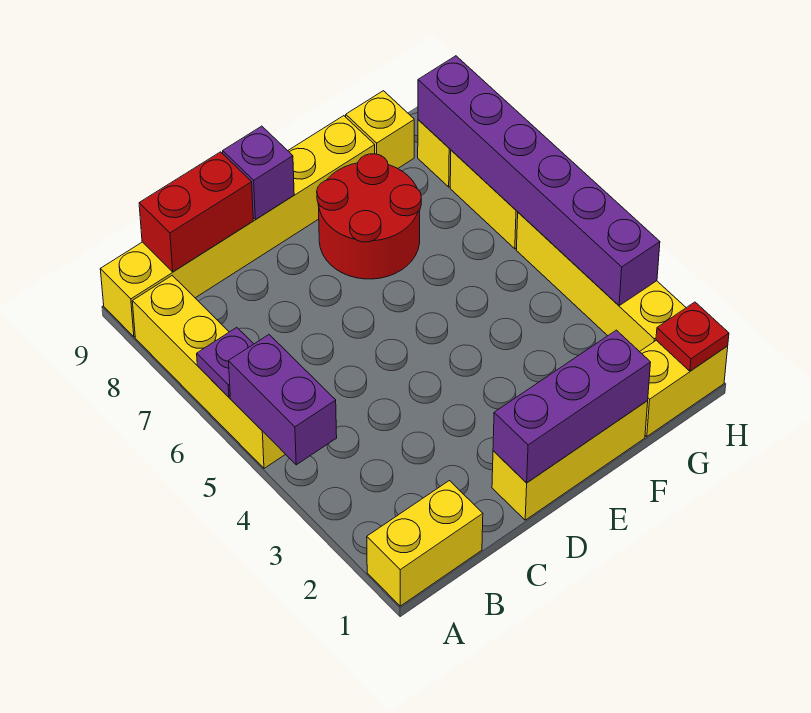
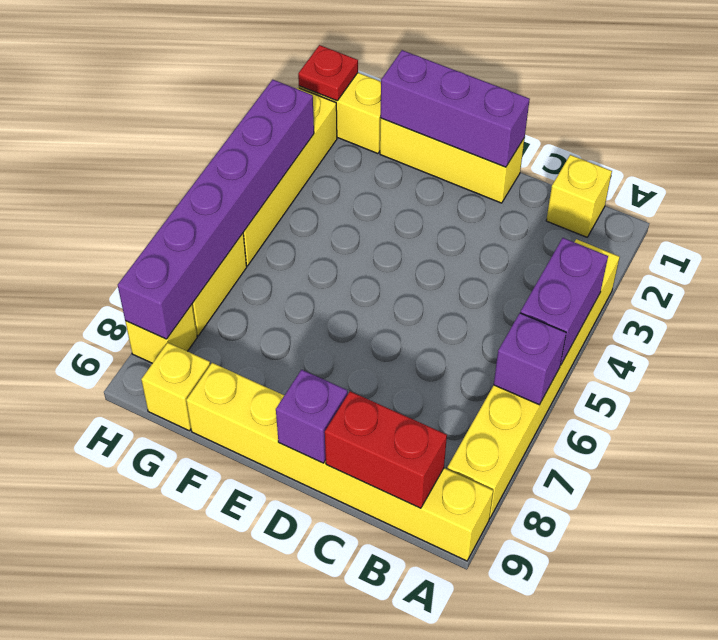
yellow 1x2 brick [367,481,483,606] -> yellow 1x1 brick [546,155,612,237]
yellow 1x4 brick [132,276,286,468] -> yellow 1x6 brick [447,239,620,518]
purple 1x1 plate [197,327,253,397] -> purple 1x1 brick [494,313,566,405]
red 2x2 round brick [317,154,421,279] -> none

